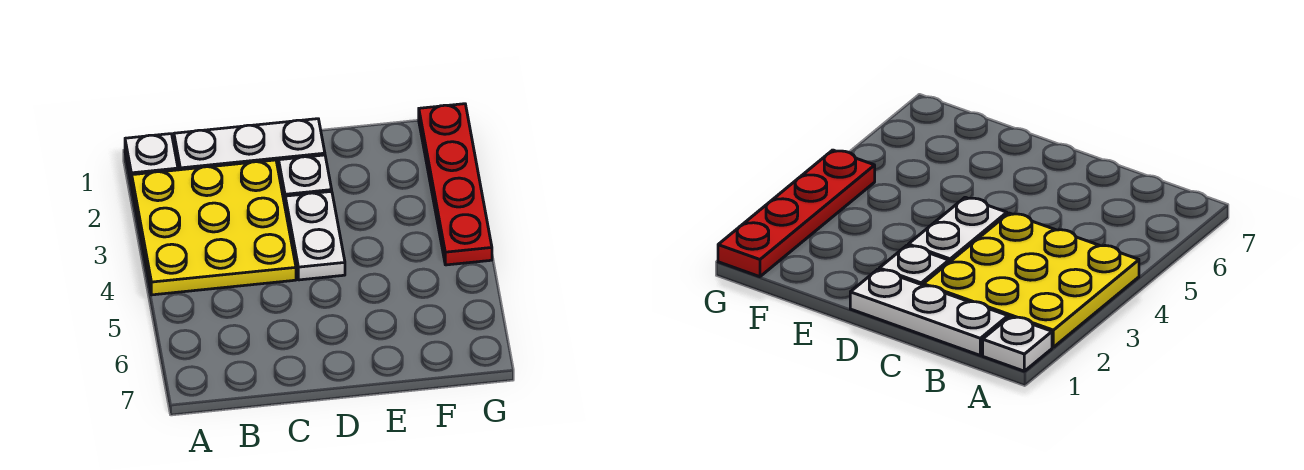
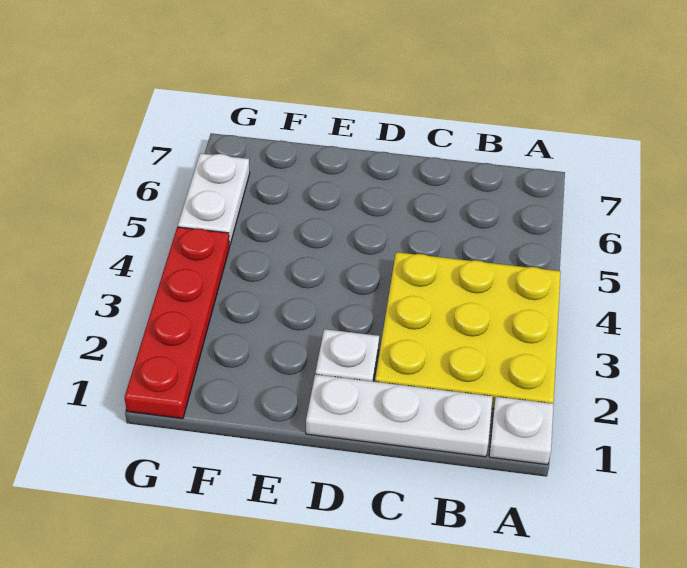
white 1x2 plate [285,191,345,280] -> white 1x2 plate moved to [178,153,250,246]

